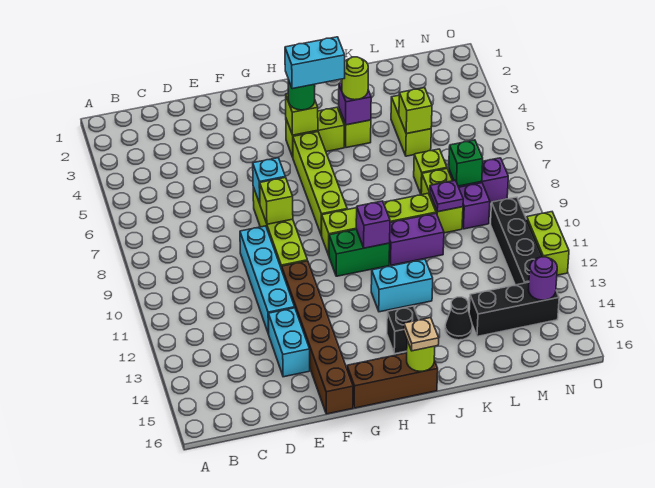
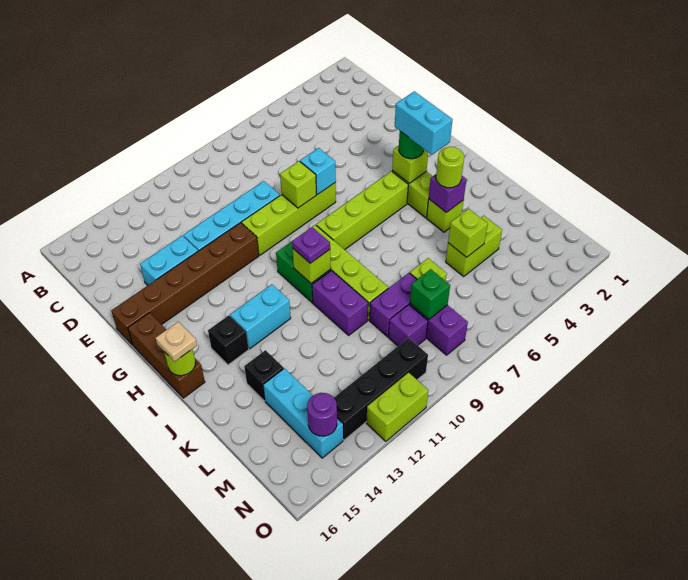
purple 1x1 brick [356,201,390,248] -> lime 1x1 brick [293,249,331,283]
cyan 1x2 brick [371,259,433,312] -> cyan 1x2 brick turned to [230,284,291,349]
black 1x1 cone [445,297,472,340] -> black 1x1 brick [244,350,284,401]
lime 1x2 brick [421,169,463,233] -> purple 1x2 brick [370,273,417,337]
purple 1x1 plate [430,180,463,212] -> purple 1x1 plate moved to [292,227,330,263]
black 1x3 brick [469,282,559,336] -> cyan 1x3 brick [263,368,343,458]

